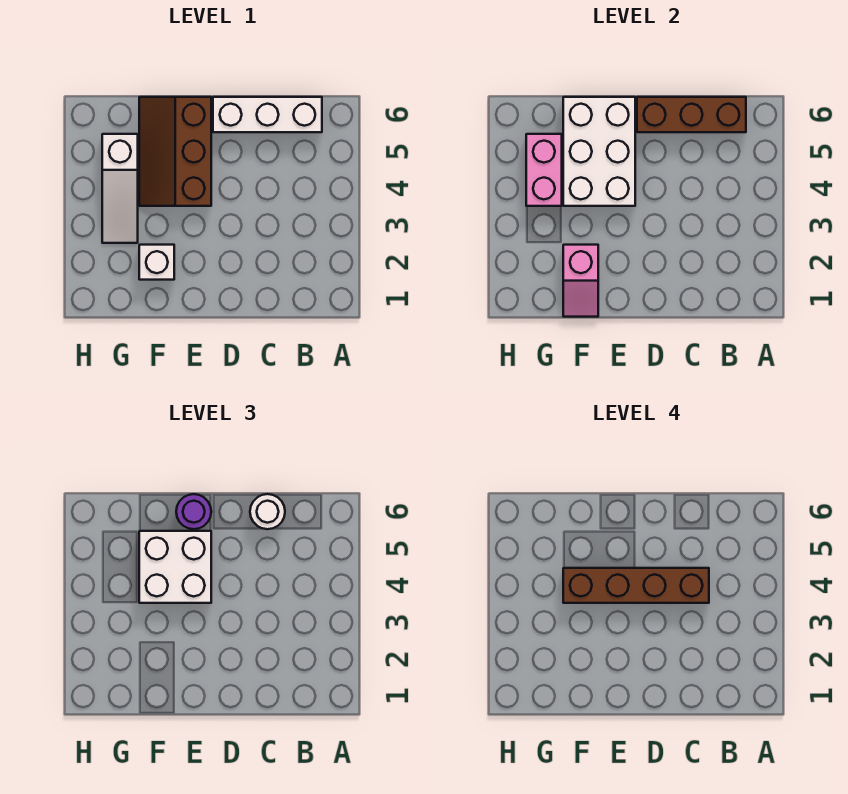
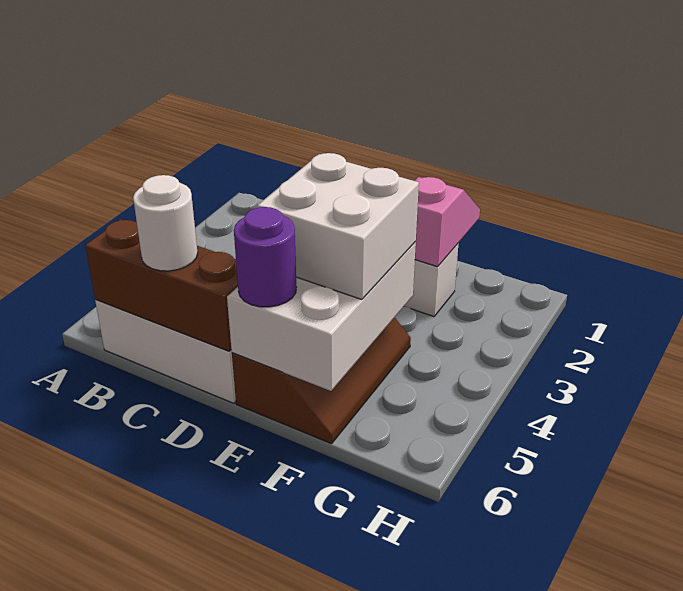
brown 1x4 brick [563,568,709,603] -> none
white 1x3 slope [102,134,138,243] -> none
pink 1x2 brick [526,134,562,206] -> none

